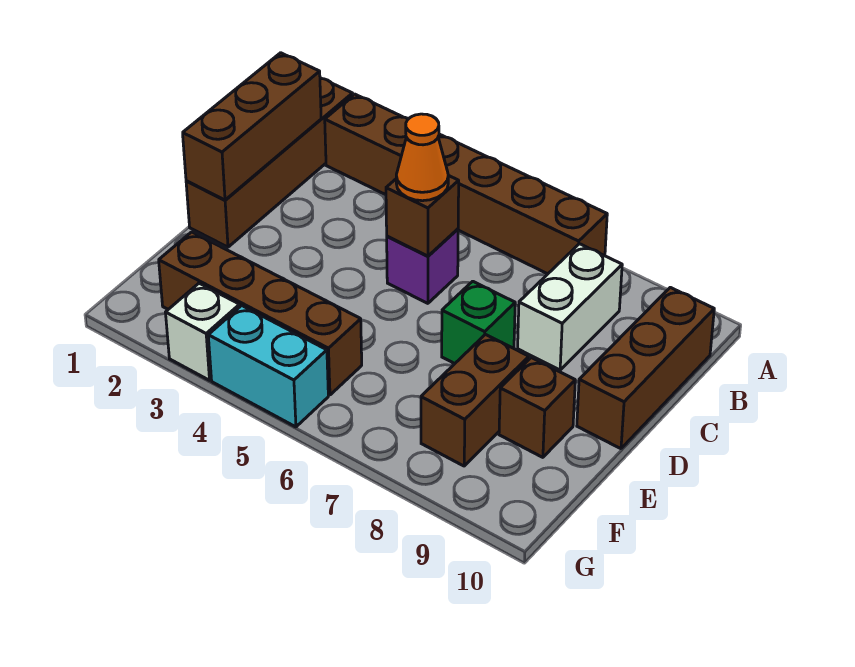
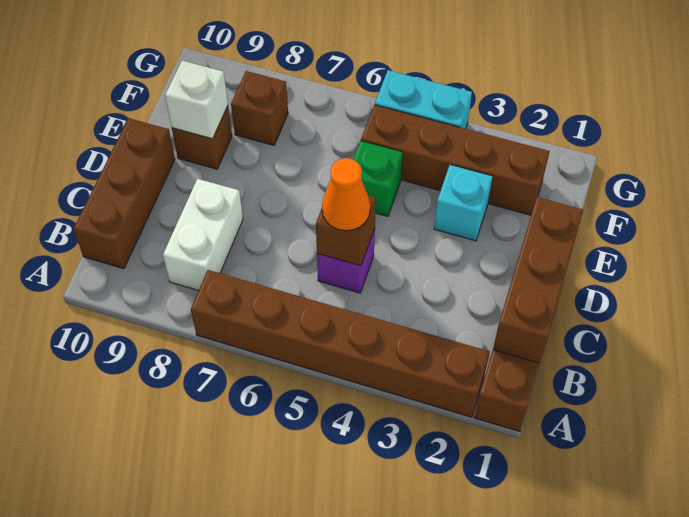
green 1x1 brick [442,281,515,364] -> green 1x1 brick moved to [353,141,403,216]
none -> cyan 1x1 brick [434,165,493,241]
brown 1x2 brick [421,335,529,466] -> brown 1x1 brick [231,71,288,145]
white 1x1 brick [165,283,240,380] -> white 1x1 brick moved to [165,61,228,139]

